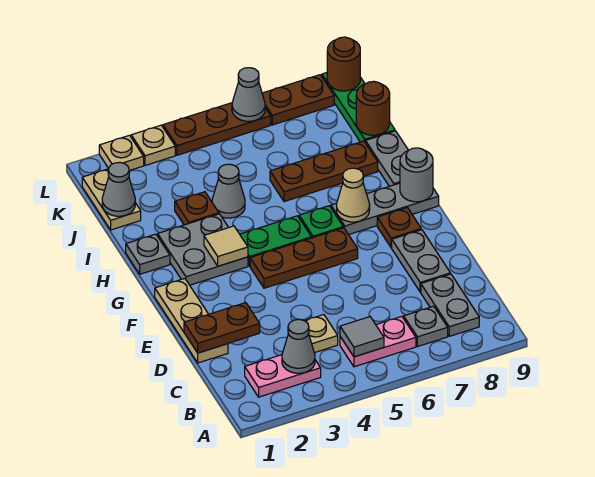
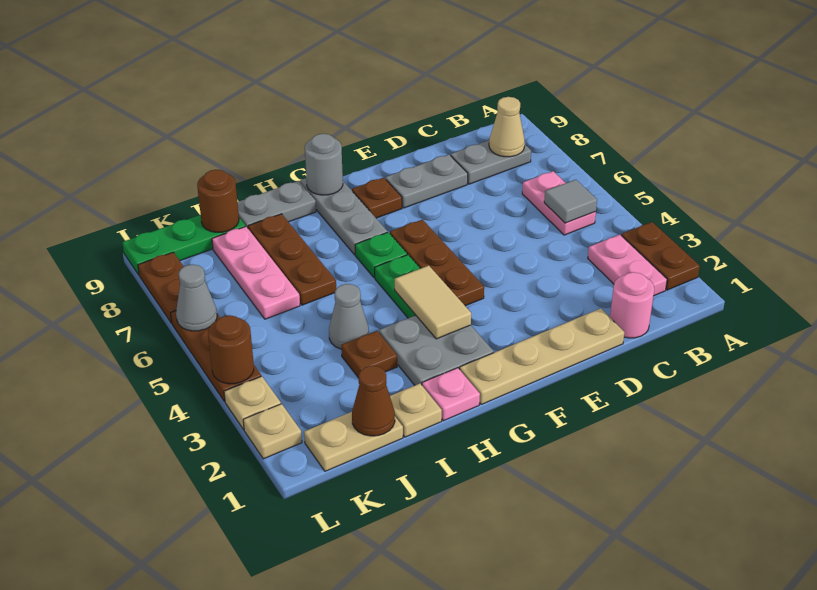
grey 1x1 cone [282,319,315,373] -> none
grey 1x1 plate [404,306,448,347] -> none
none -> pink 1x1 round brick [610,272,654,338]
tan 1x1 plate [305,315,338,353] -> tan 1x1 plate moved to [390,384,442,437]
tan 1x3 plate [155,279,228,363] -> tan 1x4 plate [460,308,625,404]
brown 1x2 plate [184,303,260,353] -> brown 1x2 plate moved to [621,222,700,290]
tan 1x1 tile [204,226,248,266] -> tan 1x2 tile [395,266,471,339]
tan 1x1 cone [337,168,370,222] -> tan 1x1 cone moved to [489,97,525,157]
grey 1x1 plate [126,234,170,274] -> pink 1x1 plate [422,368,480,421]
grey 1x1 cone [102,162,135,216] -> brown 1x1 cone [352,366,395,436]
none -> pink 1x3 plate [212,226,300,319]
brown 1x1 round brick [327,37,360,91] -> brown 1x1 round brick moved to [208,315,254,384]

